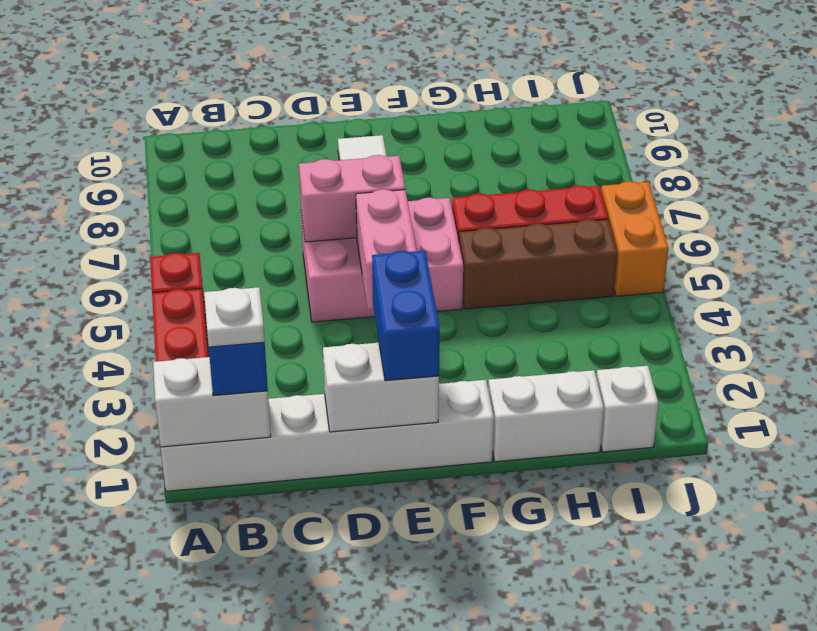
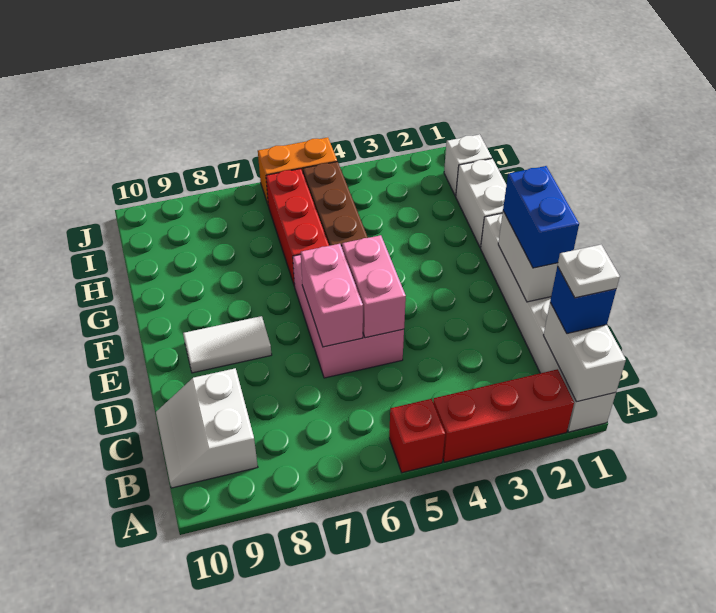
none -> white 2x2 slope [156,368,258,488]
blue 1x2 brick [372,251,440,381] -> blue 1x2 brick turned to [503,166,579,268]
pink 1x2 brick [356,189,416,310] -> pink 1x2 brick turned to [342,235,406,338]

